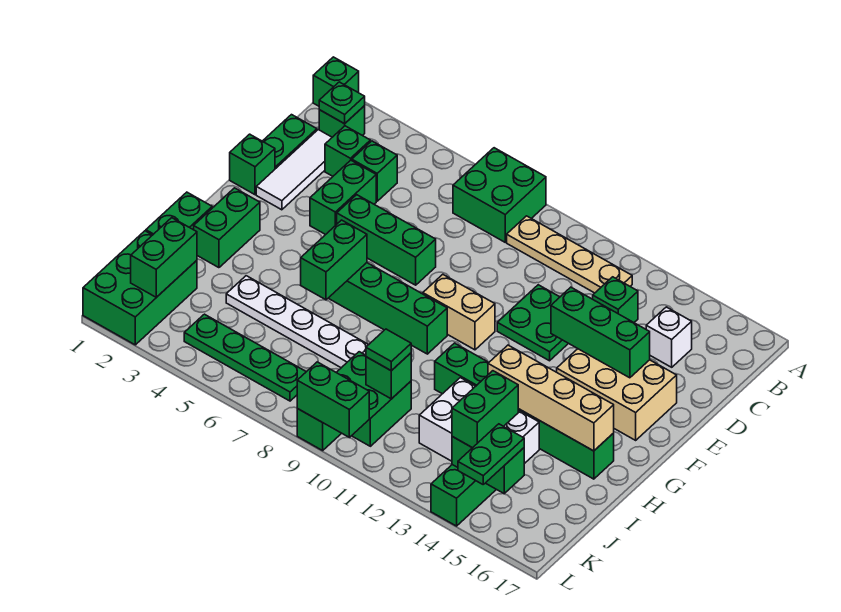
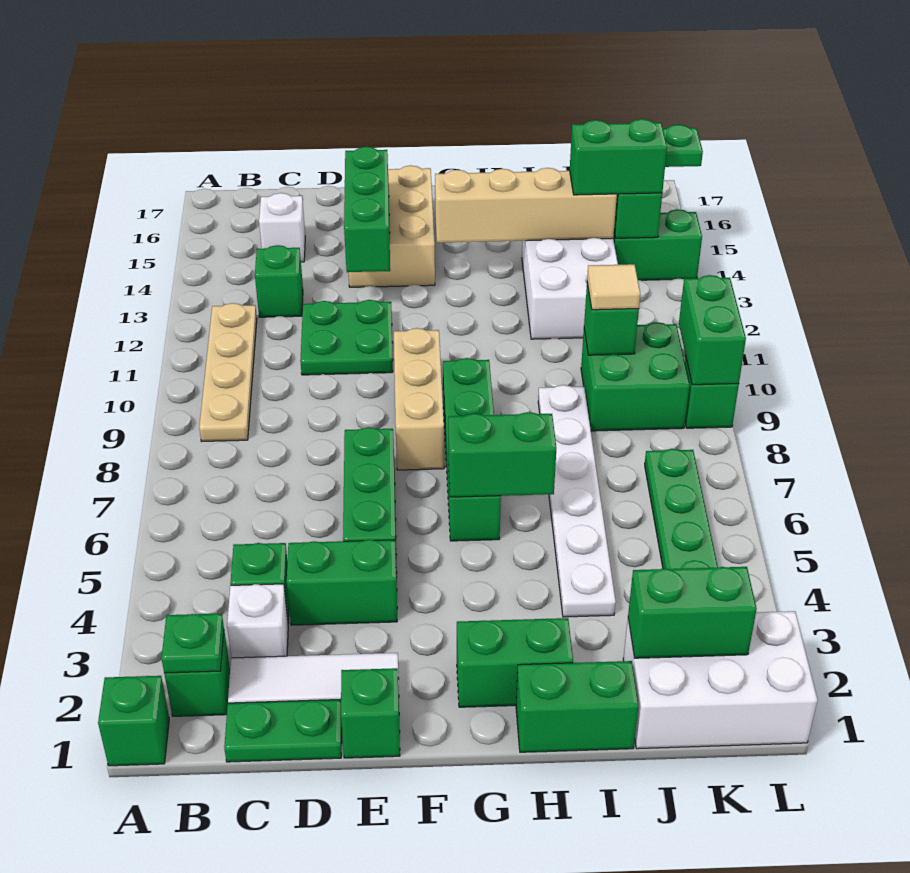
green 2x2 brick [453,148,546,242] -> none
green 1x1 brick [325,126,370,176] -> white 1x1 brick [227,584,288,658]
tan 1x2 brick [423,274,495,350] -> tan 1x3 brick [394,328,444,470]
green 1x6 brick [435,343,614,479] -> none
tan 1x4 brick [488,345,614,451] -> tan 1x4 brick turned to [435,168,617,243]
green 2x3 brick [83,231,197,345] -> white 2x3 brick [623,611,818,749]
green 1x1 tile [366,329,411,371] -> tan 1x1 tile [587,264,640,310]

